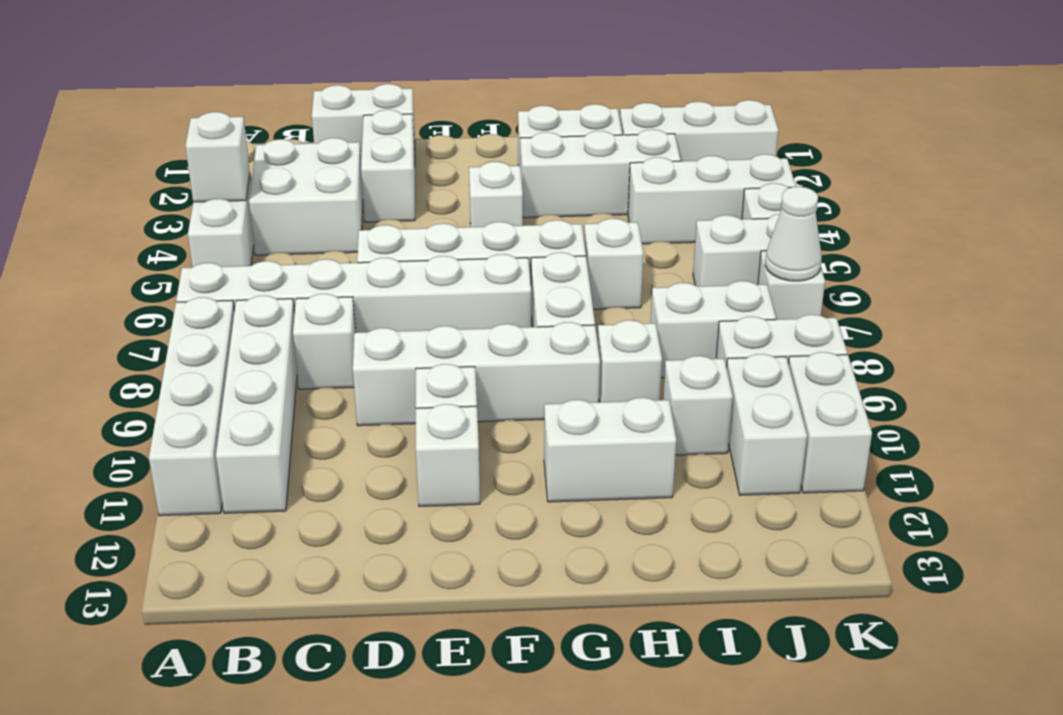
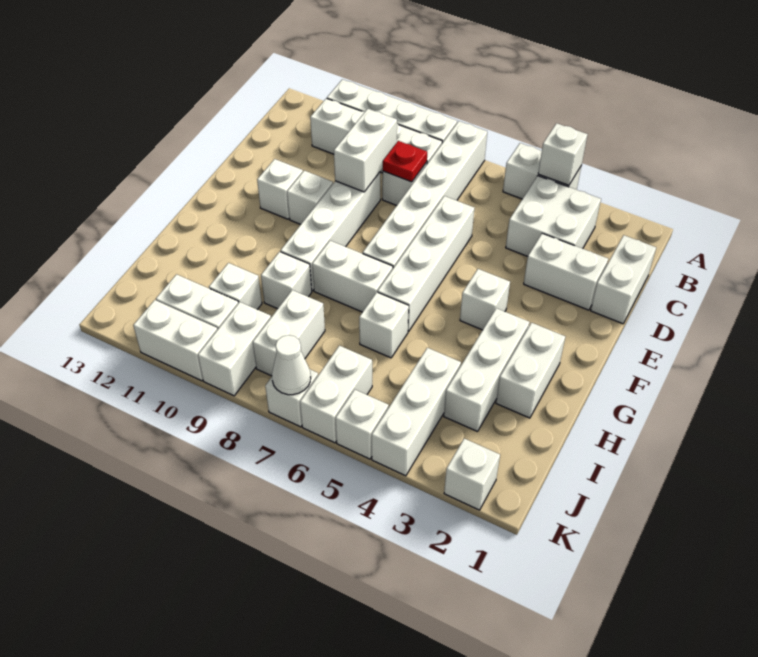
none -> red 1x1 plate [383,141,427,182]
white 1x2 brick [544,398,676,502] -> white 1x2 brick moved to [334,109,397,192]
white 1x3 brick [620,100,778,161] -> white 1x1 brick [444,439,500,510]

